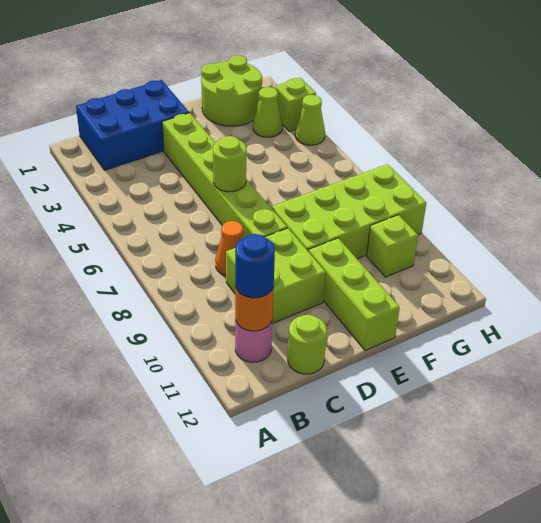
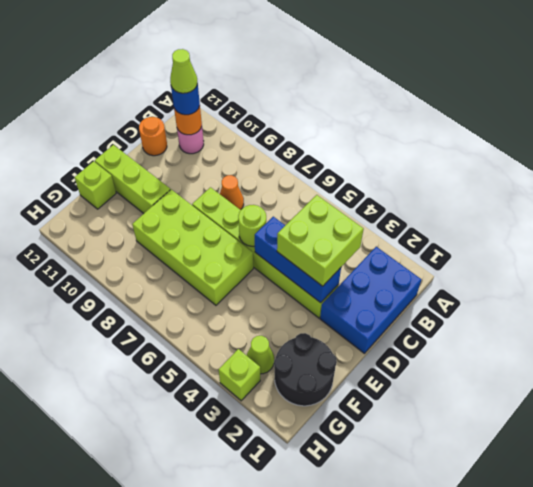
lime 2x2 brick [226,228,326,323] -> lime 2x2 brick moved to [277,195,364,286]
lime 1x1 round brick [288,315,327,374] -> orange 1x1 round brick [139,117,167,156]
none -> blue 1x3 brick [255,217,341,303]
lime 2x4 brick [272,164,426,259] -> lime 2x4 brick turned to [132,190,253,305]
lime 2x2 round brick [201,56,262,126] -> black 2x2 round brick [274,333,337,406]
lime 1x1 brick [367,215,418,277] -> lime 1x1 brick moved to [75,161,116,209]
lime 1x1 cone [295,95,325,145] -> lime 1x1 cone moved to [170,49,197,93]

